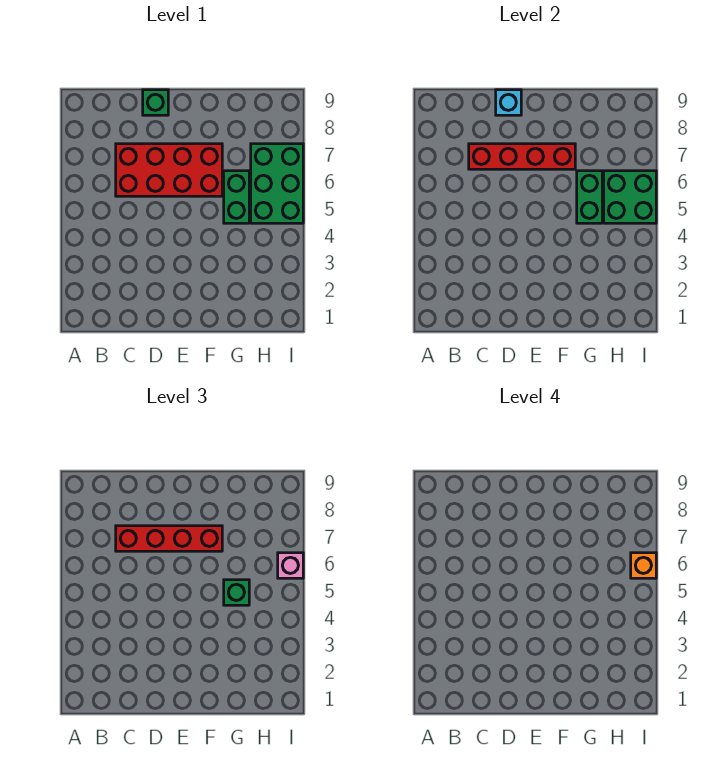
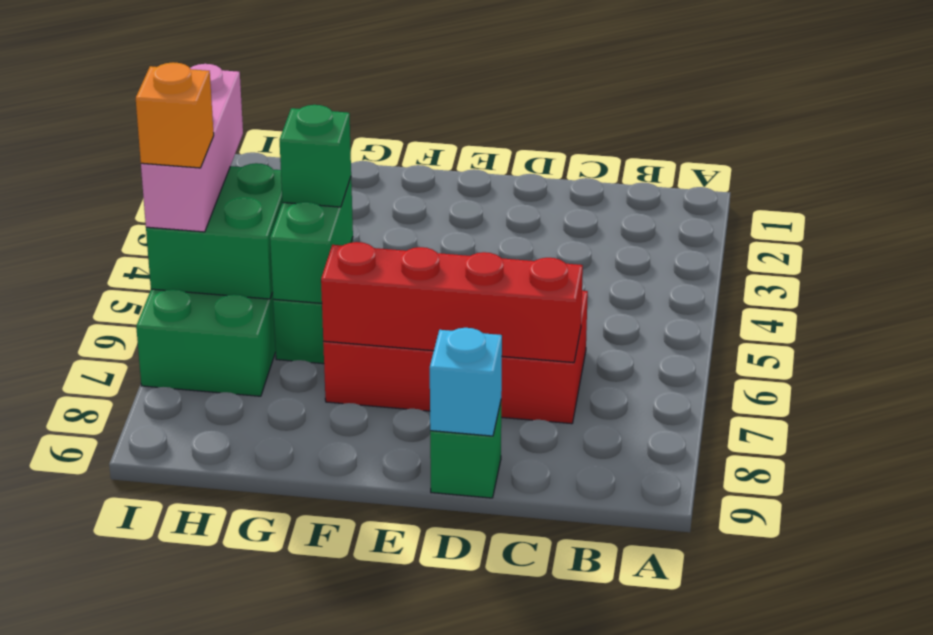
red 1x4 brick [116,526,222,551] -> none
pink 1x1 brick [278,553,303,578] -> pink 1x3 brick [141,64,243,232]

